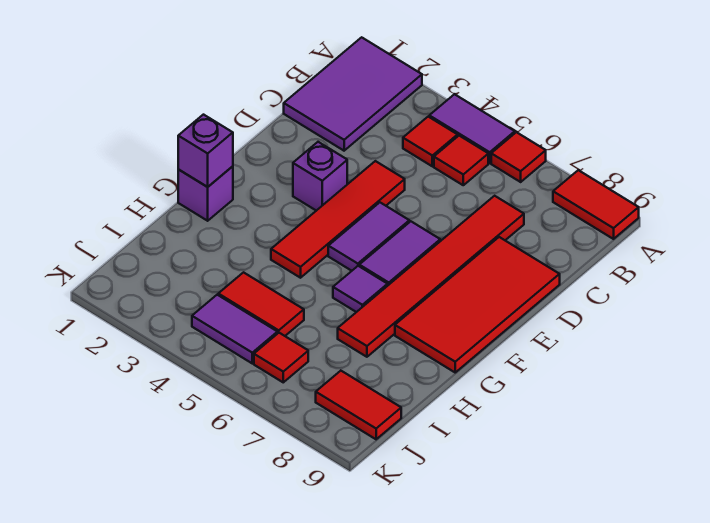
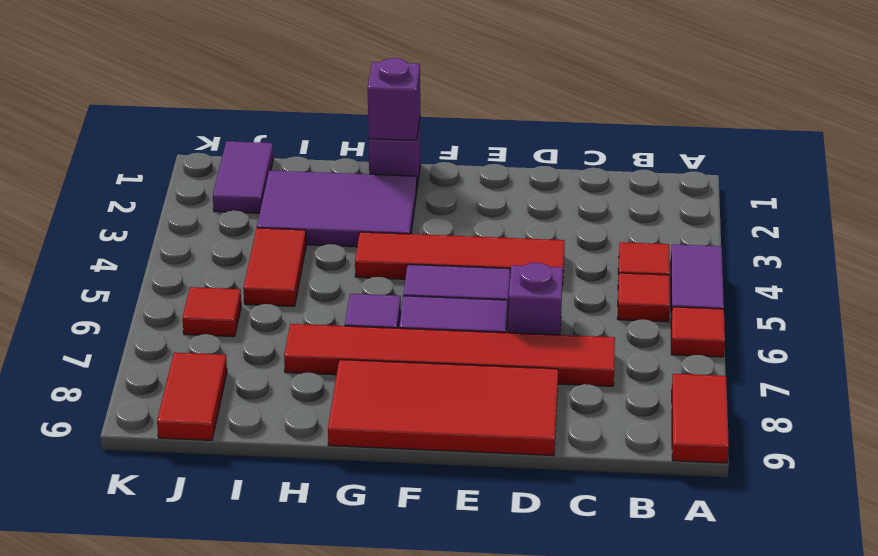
purple 2x3 tile [284,37,422,151] -> purple 2x3 tile moved to [257,170,417,247]
purple 1x1 brick [293,142,347,211] -> purple 1x1 brick moved to [508,263,563,335]
purple 1x2 tile [192,295,278,363] -> purple 1x2 tile moved to [213,141,273,213]

